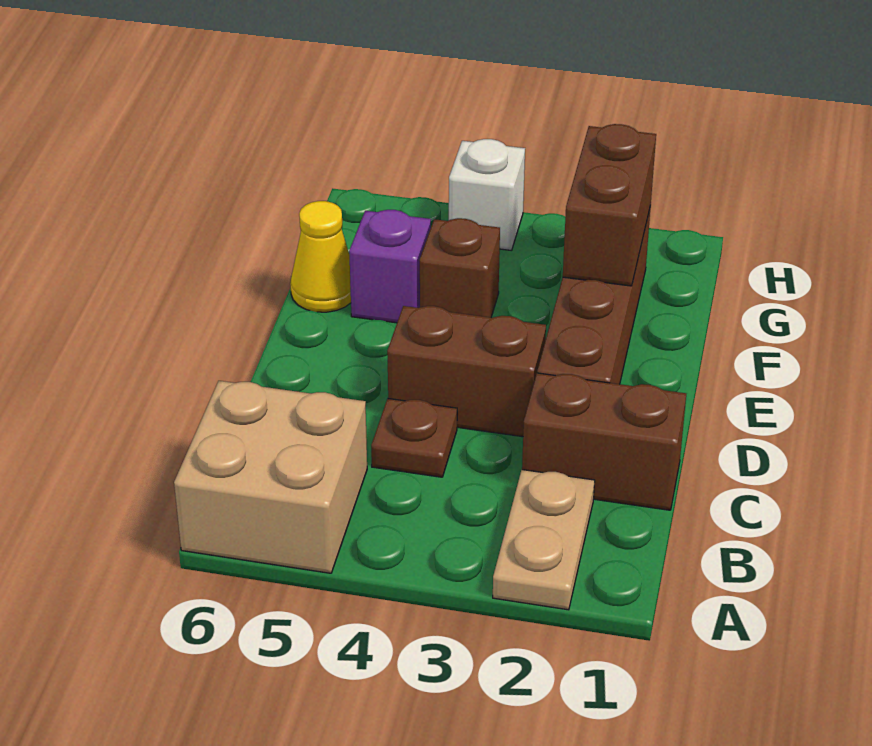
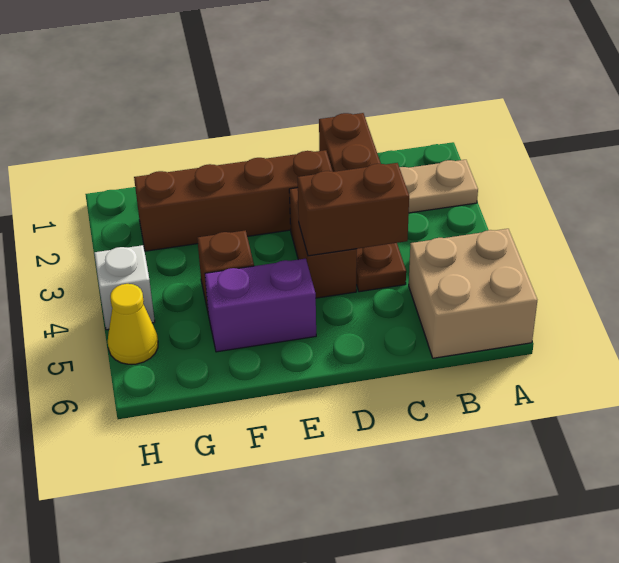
brown 1x2 brick [563,124,656,286] -> brown 1x2 brick moved to [297,163,409,256]
purple 1x1 brick [349,210,431,323] -> purple 1x2 brick [205,259,316,352]
yellow 1x1 cone [290,201,351,312] -> yellow 1x1 cone moved to [108,284,158,364]

